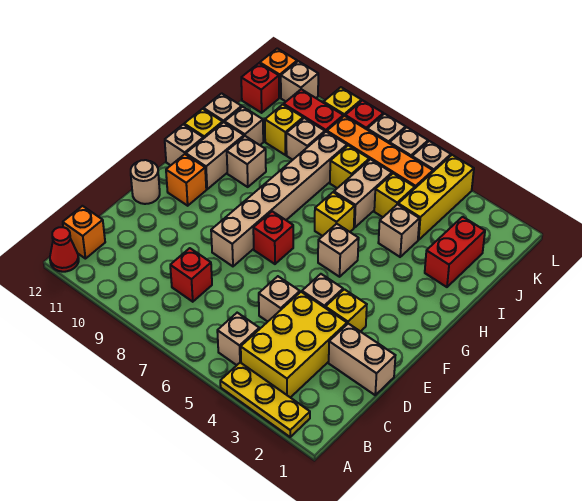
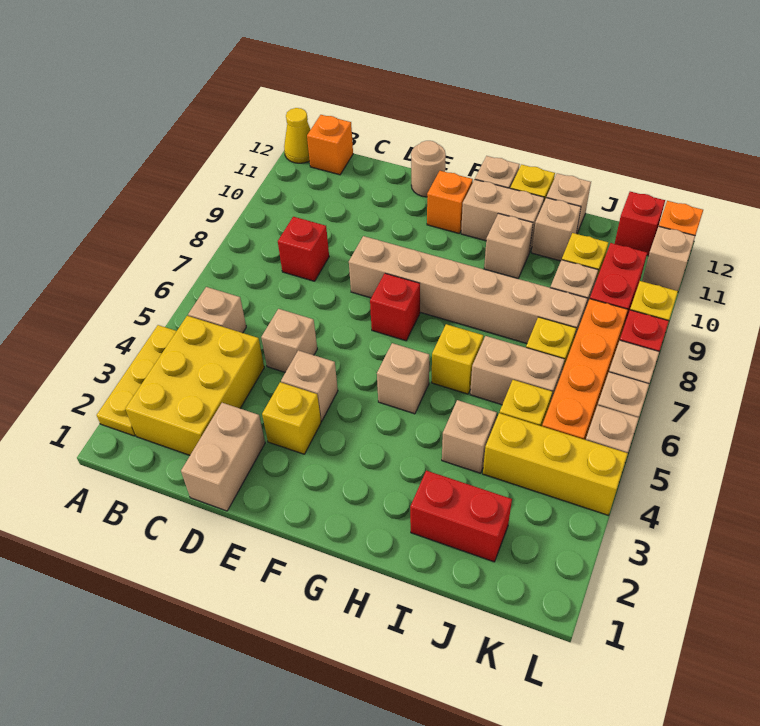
red 1x1 cone [50,227,79,272] -> yellow 1x1 cone [284,108,311,163]
yellow 2x3 brick [241,292,347,398] -> yellow 2x3 brick turned to [125,316,264,455]

